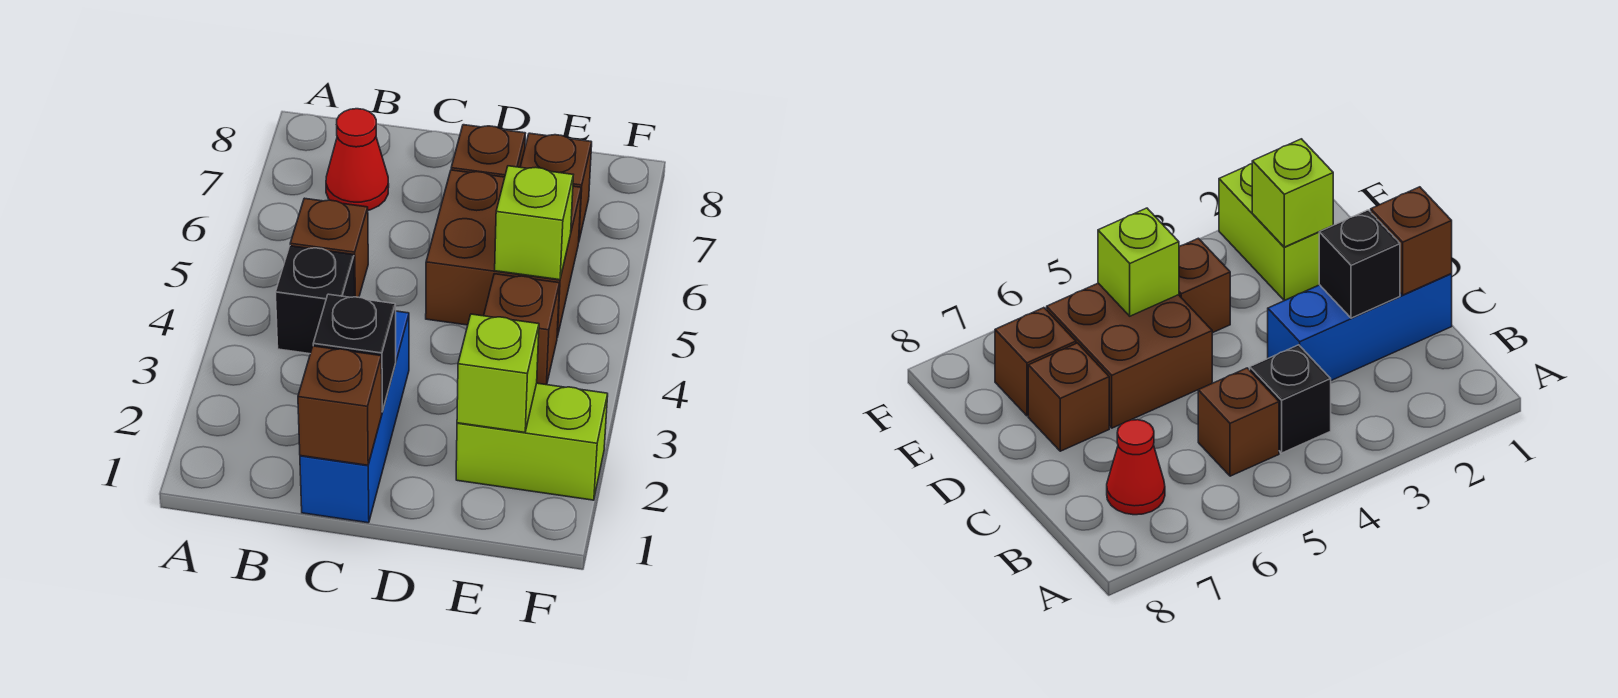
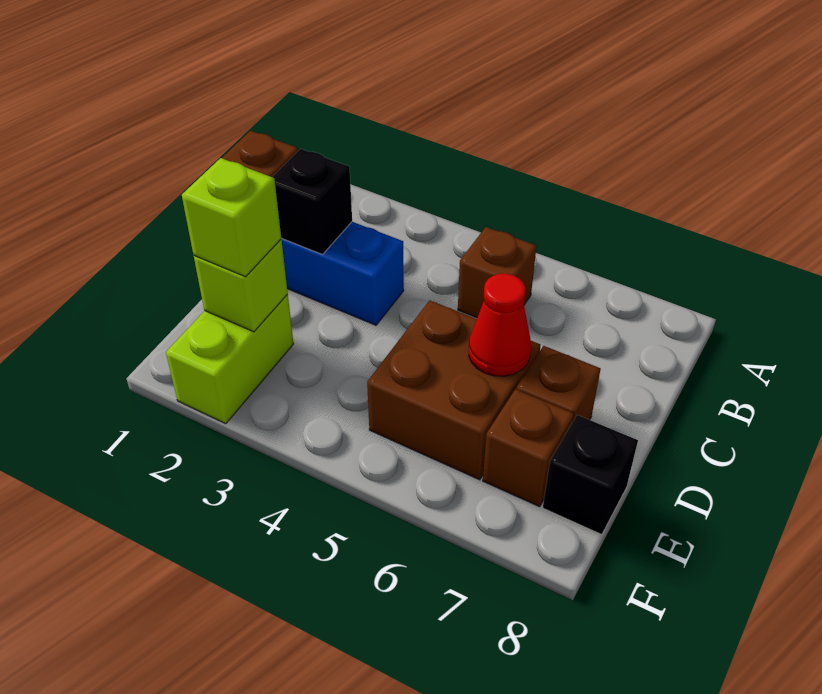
black 1x1 brick [275,246,355,354] -> black 1x1 brick moved to [543,415,638,535]
red 1x1 cone [326,109,389,210] -> red 1x1 cone moved to [469,274,531,376]
brown 1x1 brick [484,274,560,385] -> none
lime 1x1 brick [495,166,573,280] -> lime 1x1 brick moved to [182,158,281,277]

